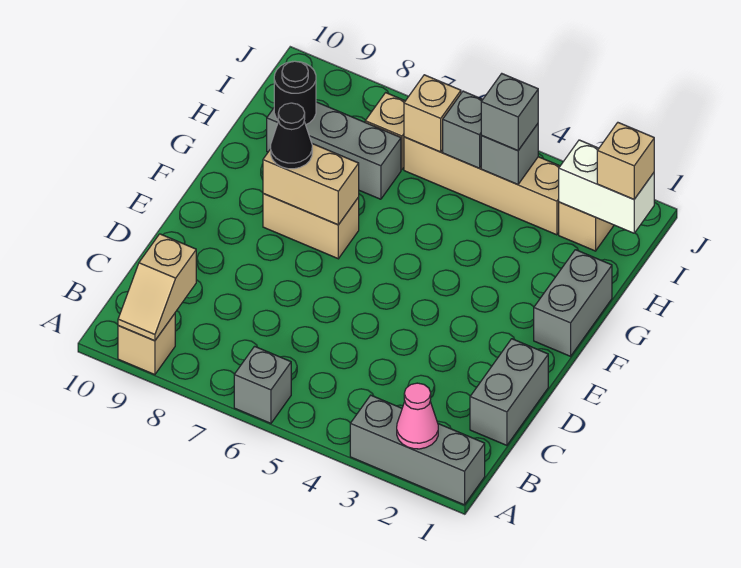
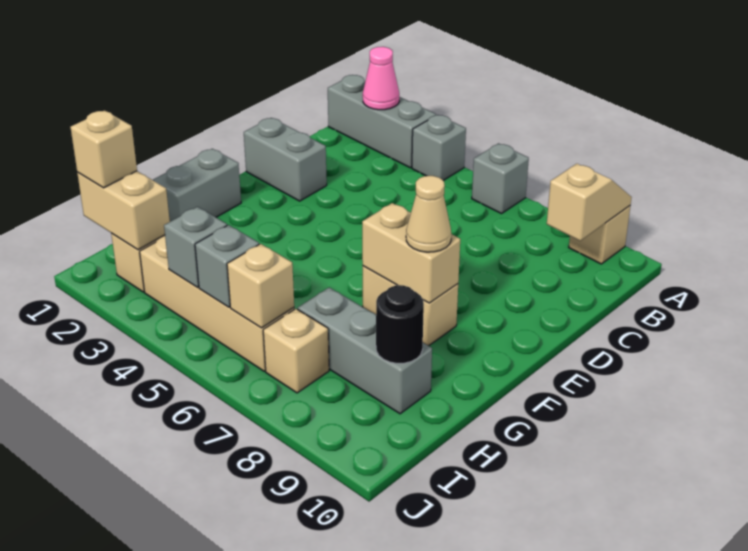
grey 1x2 brick [470,339,548,445] -> grey 1x2 brick turned to [244,118,327,201]
black 1x1 cone [271,103,312,169] -> tan 1x1 cone [406,176,451,252]
white 1x2 brick [559,140,654,233] -> tan 1x2 brick [77,171,170,250]
grey 1x1 brick [481,74,538,151] -> grey 1x1 brick moved to [412,115,466,181]

